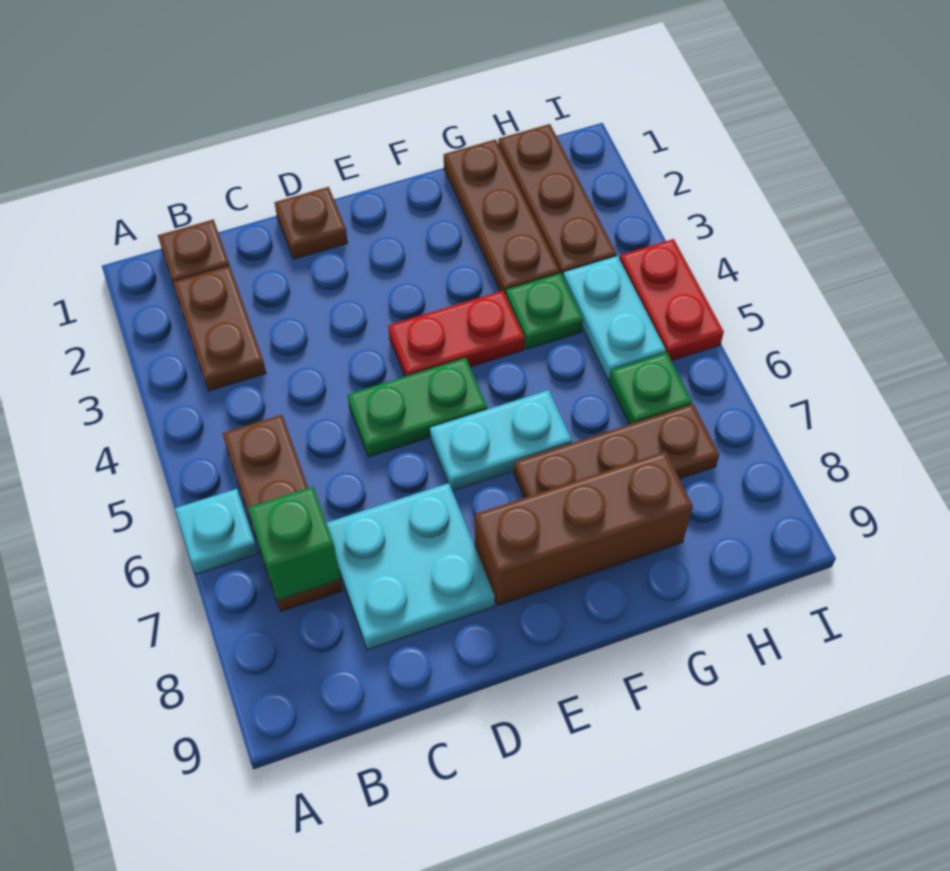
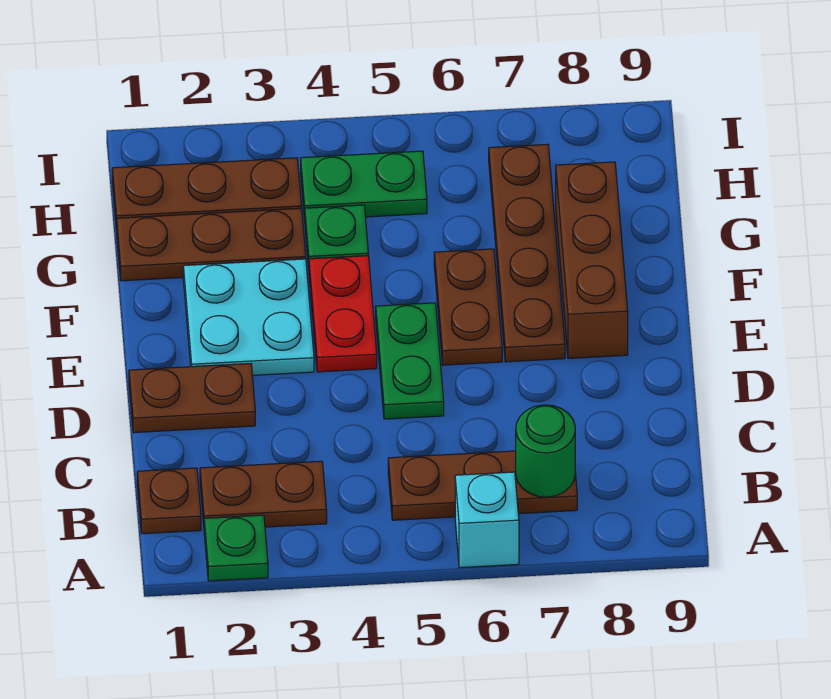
cyan 1x1 plate [175,489,258,574] -> cyan 1x1 brick [455,472,519,568]
green 1x1 brick [248,487,340,601] -> green 1x1 round brick [516,405,575,497]
cyan 2x2 plate [327,483,495,650] -> cyan 2x2 plate moved to [183,259,314,375]
brown 1x1 plate [274,187,348,259] -> brown 1x2 plate [129,364,255,433]
cyan 1x2 plate [430,390,572,491] -> brown 1x2 plate [434,249,502,365]
brown 1x3 plate [514,404,719,498] -> brown 1x4 plate [489,144,565,362]
cyan 1x2 plate [563,256,666,381] -> green 1x2 plate [301,151,427,219]
green 1x1 plate [609,353,692,425] -> green 1x1 plate moved to [204,515,268,581]
red 1x2 plate [620,239,724,361] -> none

